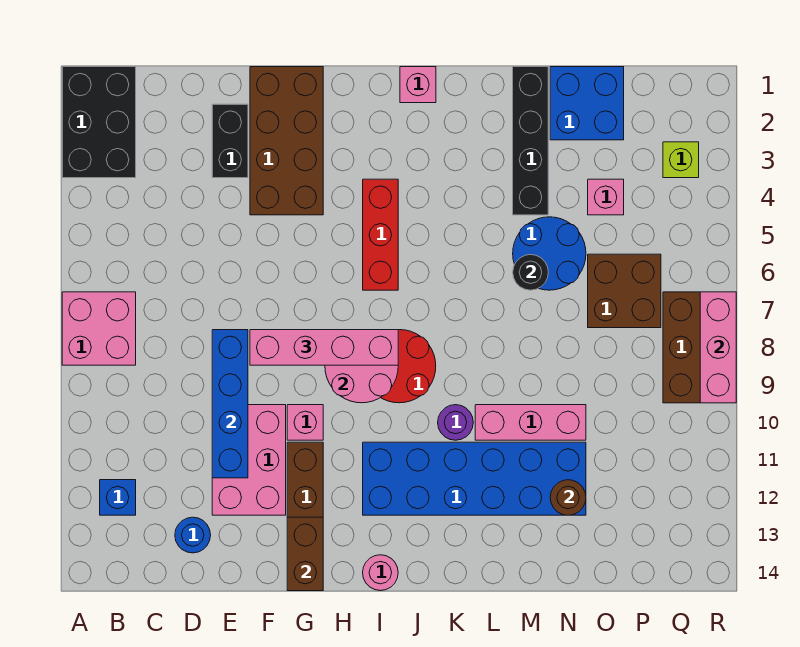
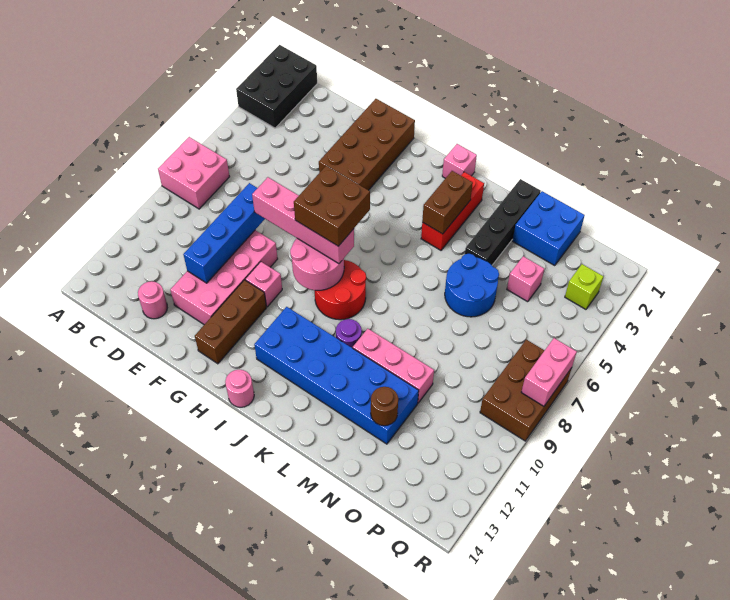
blue 1x1 brick [100,480,136,515] -> none
blue 1x1 round brick [175,517,211,553] -> pink 1x1 round brick [138,281,167,319]
black 1x2 brick [212,104,248,178] -> none
pink 2x3 brick [212,405,286,515] -> pink 2x4 brick [170,230,278,325]
brown 1x2 brick [287,517,323,591] -> brown 1x2 brick moved to [422,171,473,234]
red 1x3 brick [363,179,398,290] -> red 1x3 brick moved to [421,172,484,250]
black 1x1 round brick [513,255,548,290] -> none
brown 2x2 brick [588,254,661,328] -> brown 2x2 brick moved to [294,166,370,246]
pink 1x3 brick [700,292,736,403] -> pink 1x2 brick [521,338,577,406]

